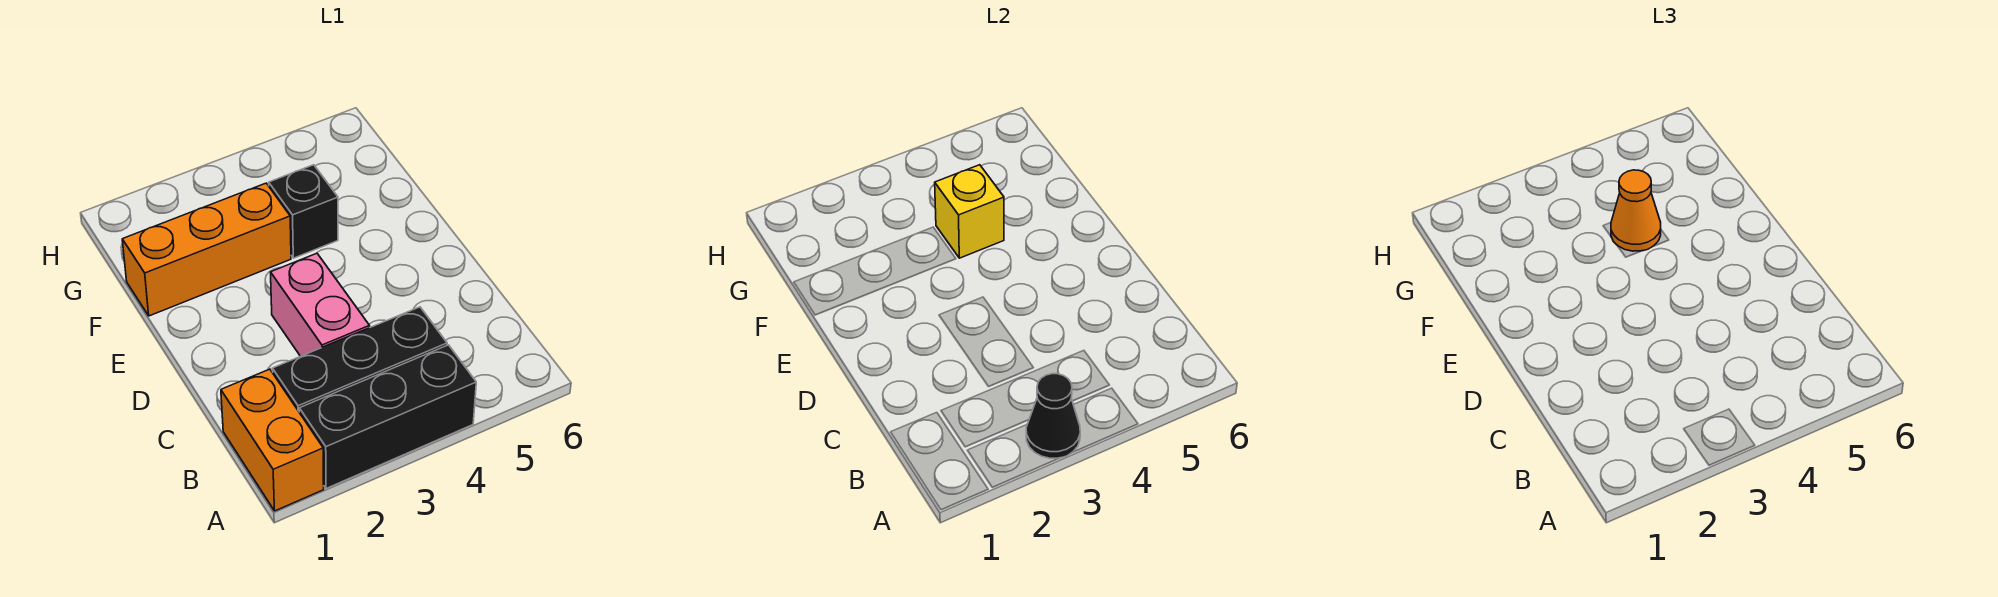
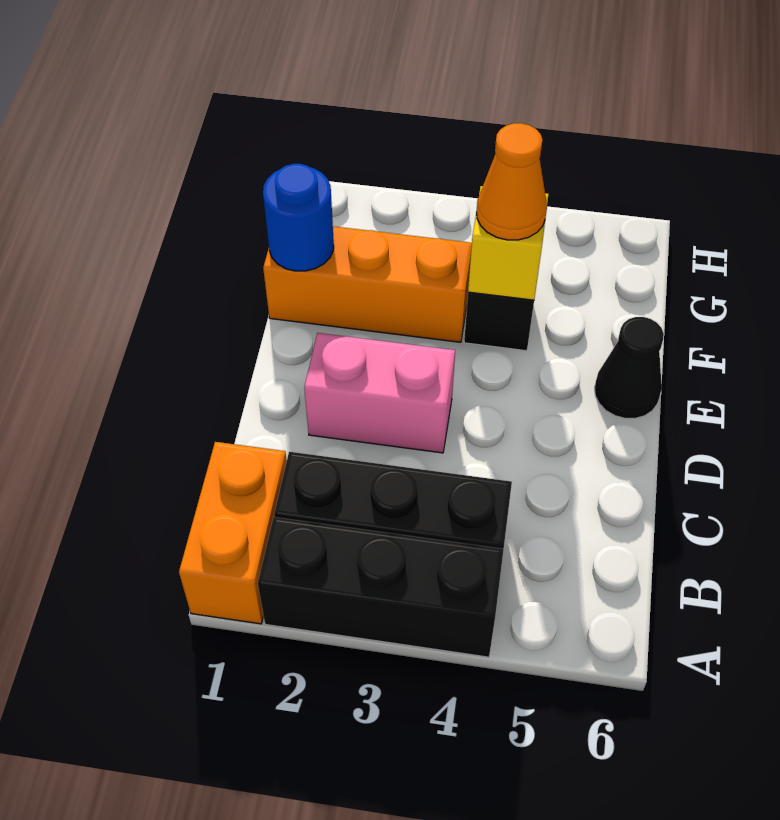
black 1x1 cone [1026,374,1080,458] -> black 1x1 cone moved to [595,317,664,418]
pink 1x2 brick [271,253,370,356] -> pink 1x2 brick turned to [304,333,455,453]
none -> blue 1x1 round brick [263,164,334,271]

